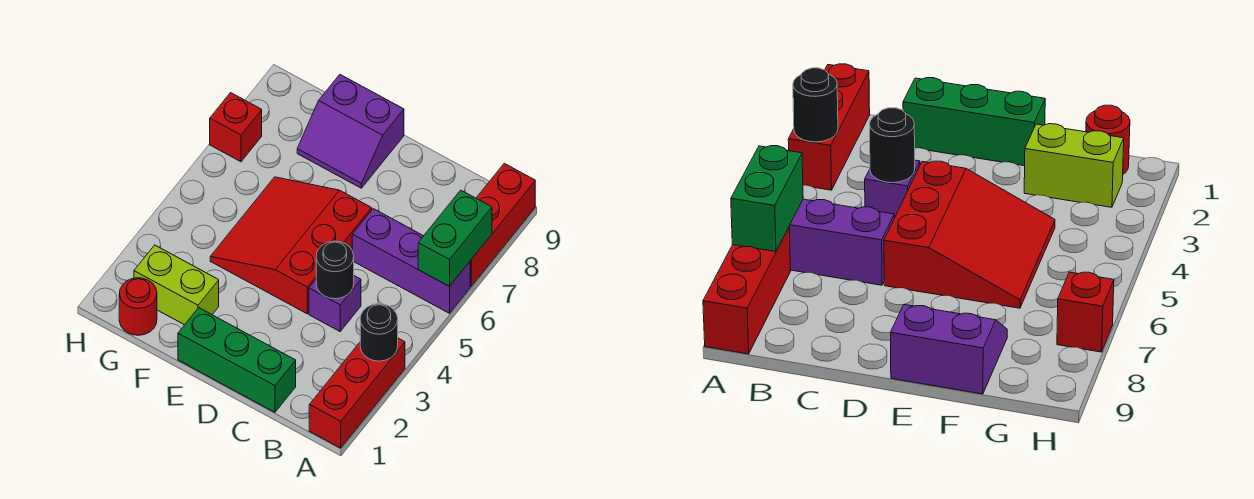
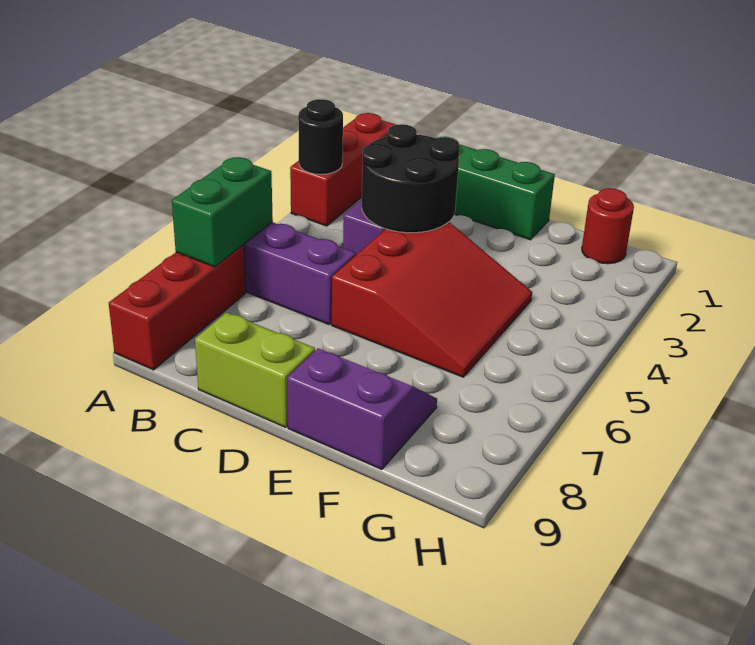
black 1x1 round brick [316,241,354,299] -> black 2x2 round brick [362,124,460,233]
lime 1x2 brick [134,245,219,325] -> lime 1x2 brick moved to [195,312,315,428]
red 1x1 brick [210,93,262,162] -> none

